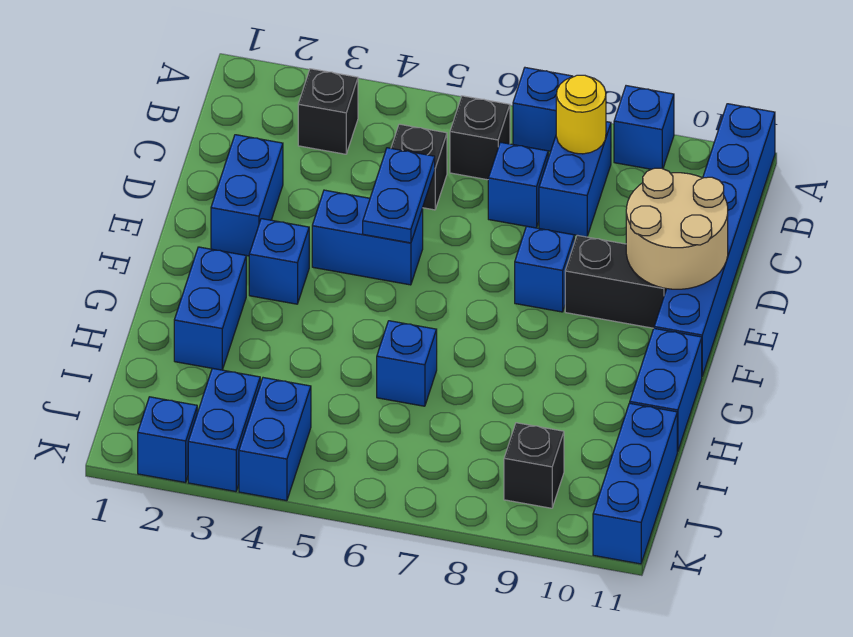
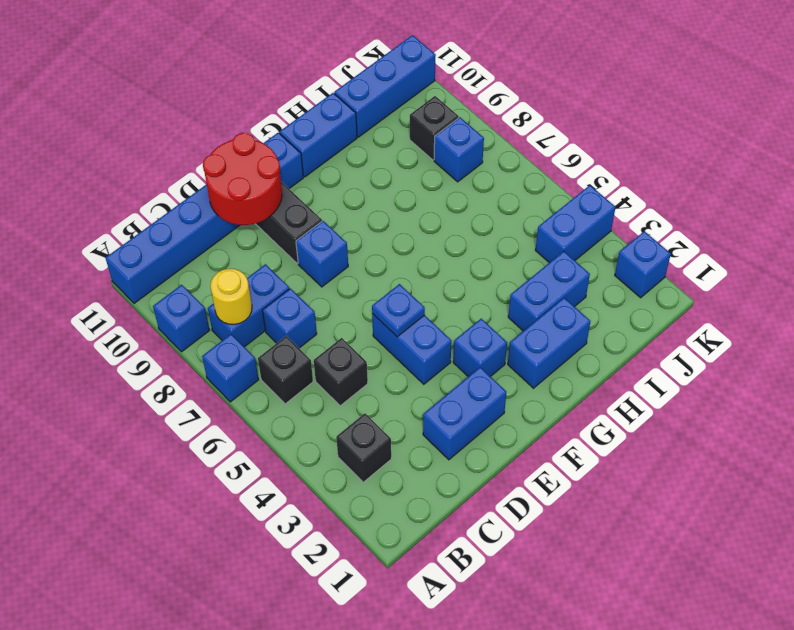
blue 1x2 plate [363,148,435,243] -> blue 1x1 plate [372,284,425,337]
tan 2x2 round brick [626,168,728,289] -> red 2x2 round brick [203,133,282,225]
blue 1x1 brick [377,321,437,406] -> blue 1x1 brick moved to [434,117,484,182]
blue 1x2 brick [188,368,260,492] -> blue 1x2 brick moved to [508,251,590,331]

